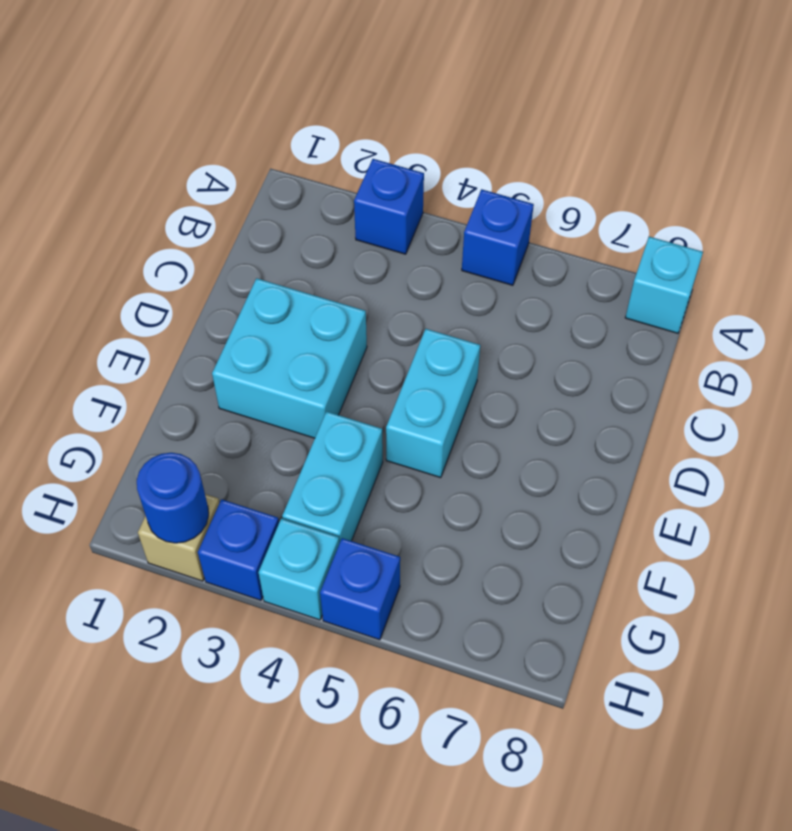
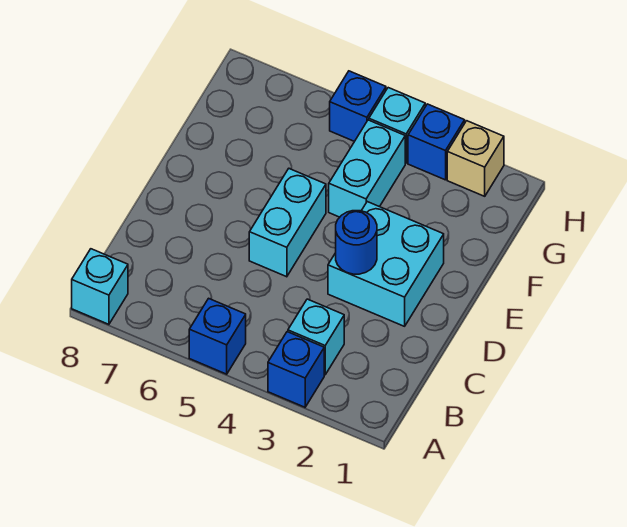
none -> cyan 1x1 brick [288,299,344,375]
blue 1x1 round brick [137,453,209,543] -> blue 1x1 round brick moved to [336,211,377,274]

